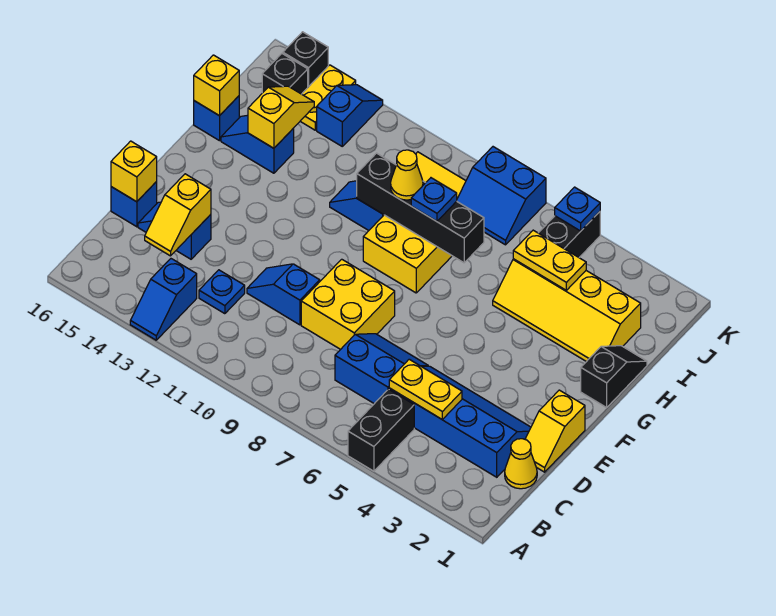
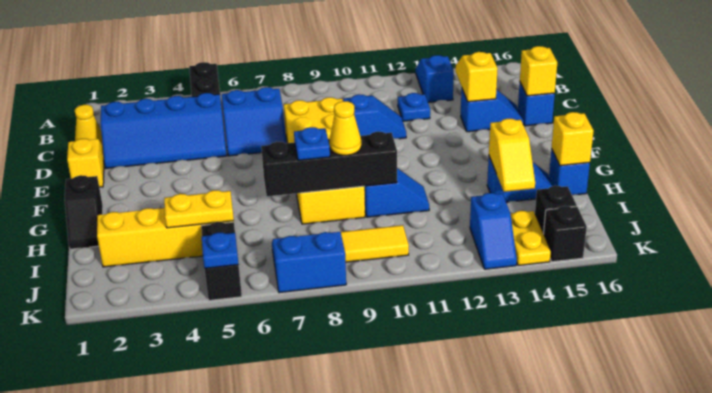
yellow 1x2 plate [389,359,462,420] -> none

